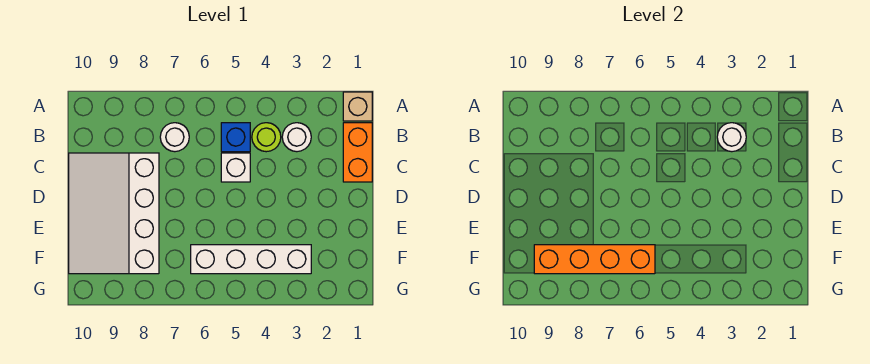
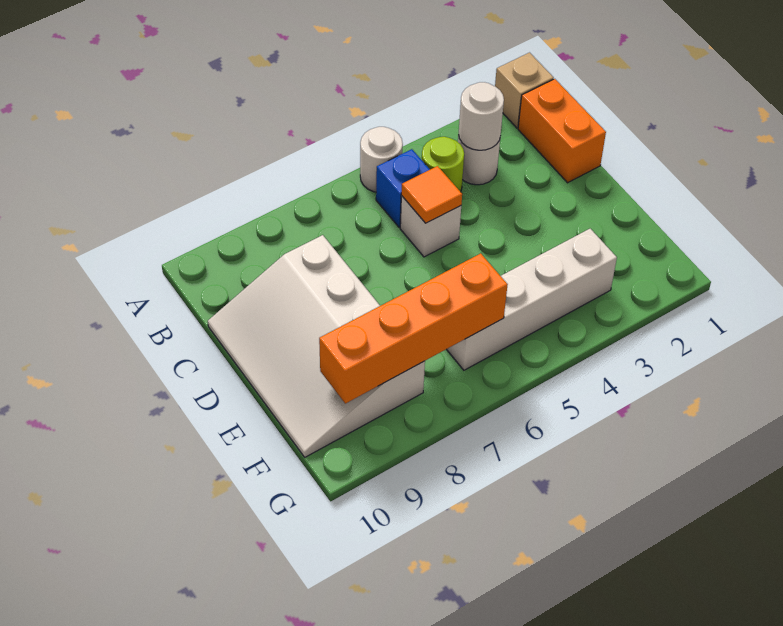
white 1x1 round brick [160,123,189,152] -> white 1x1 round brick moved to [360,127,403,192]
none -> orange 1x1 tile [401,166,462,223]

